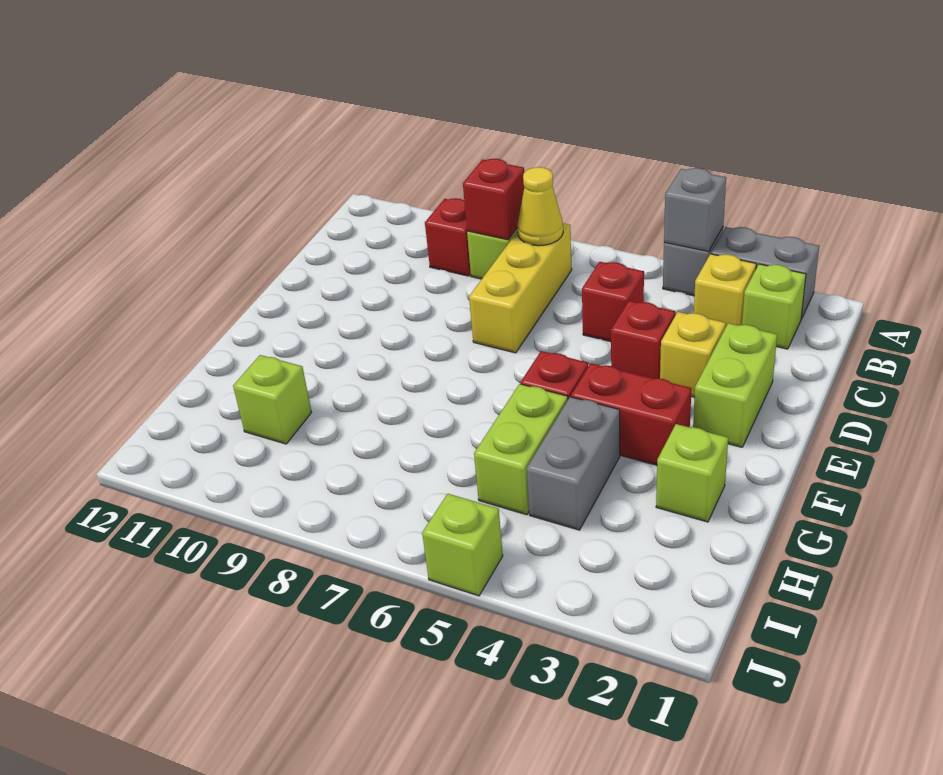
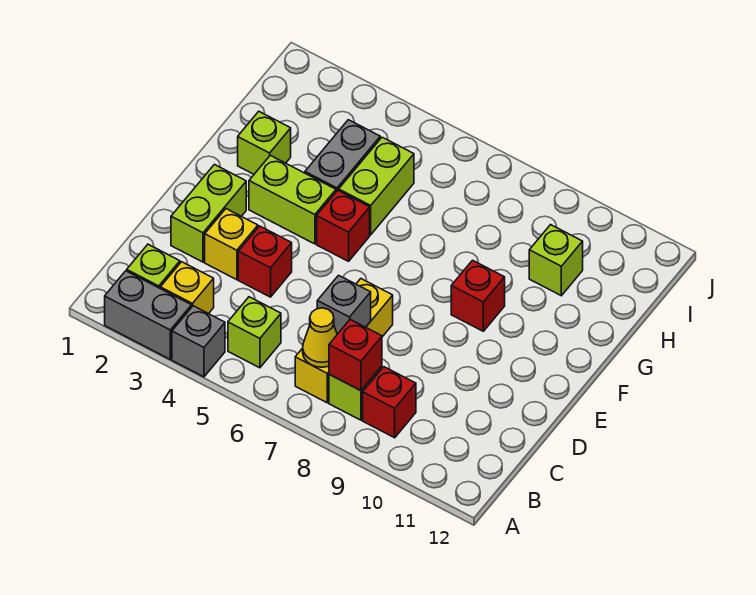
grey 1x1 brick [664,168,726,252] -> grey 1x1 brick moved to [317,275,371,334]
red 1x1 brick [582,262,644,342] -> red 1x1 brick moved to [451,260,505,331]
red 1x2 brick [571,363,692,465] -> lime 1x2 brick [249,155,336,244]
lime 1x1 brick [422,494,503,596] -> lime 1x1 brick moved to [228,297,281,368]

